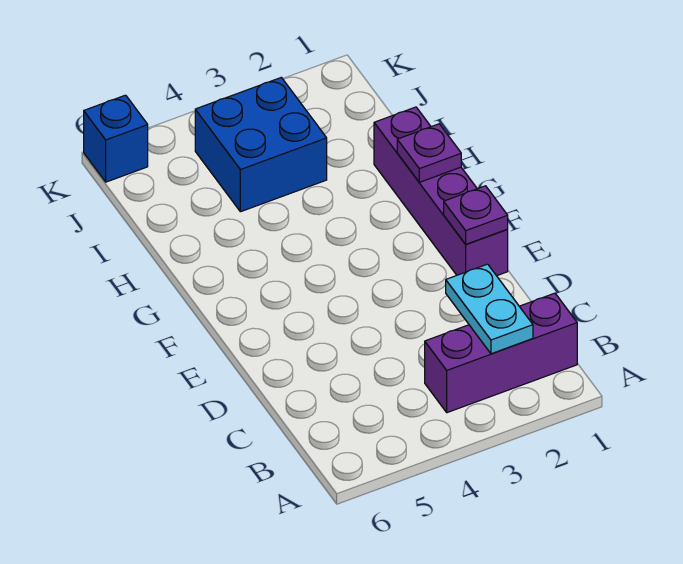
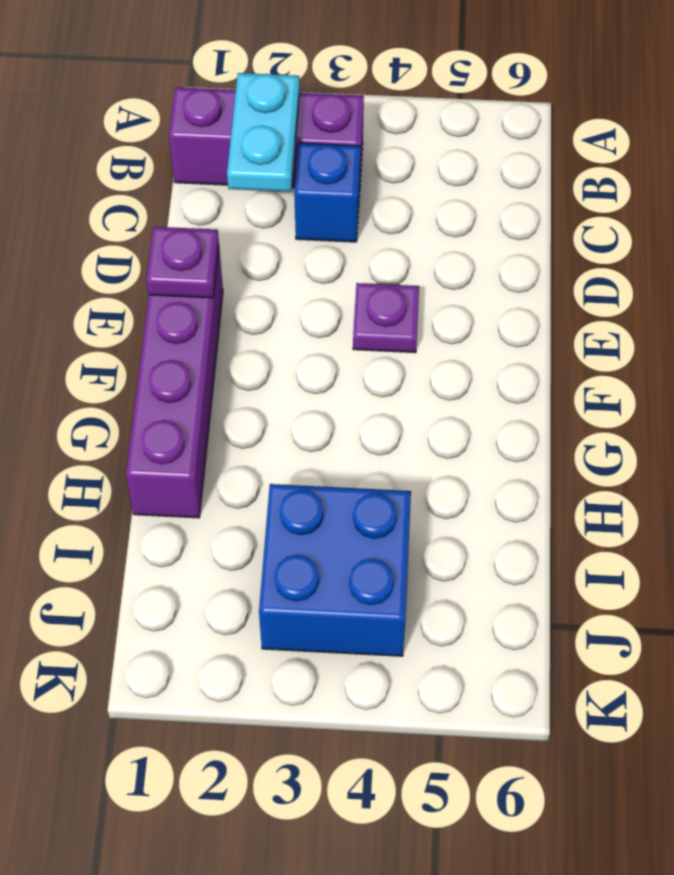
purple 1x1 plate [397,124,461,182] -> purple 1x1 plate moved to [353,283,419,353]
blue 1x1 brick [84,95,148,182] -> blue 1x1 brick moved to [294,143,361,242]

